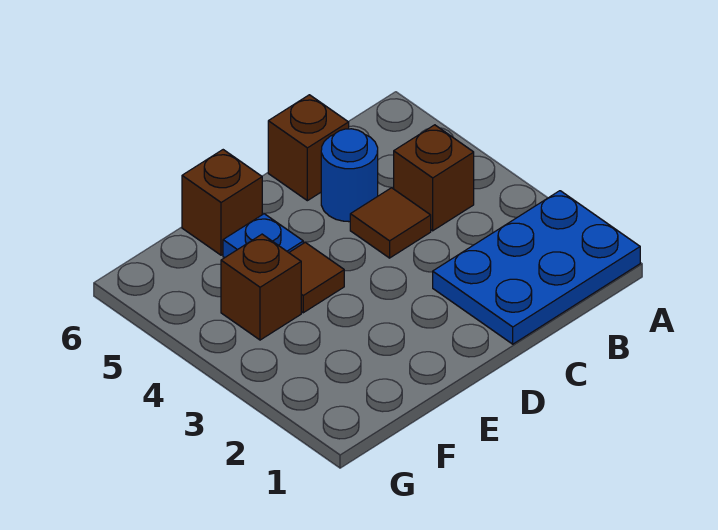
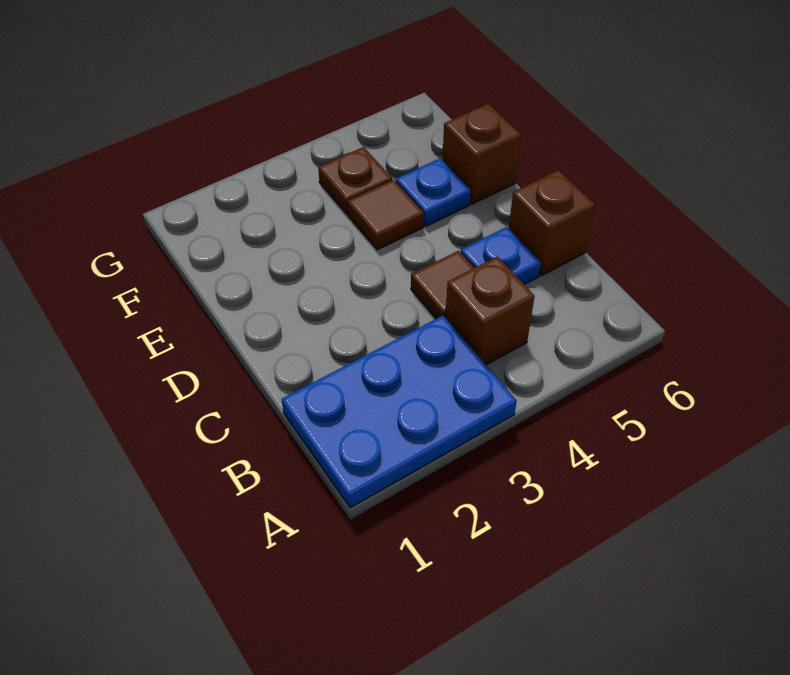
blue 2x3 plate [433,191,640,344] -> blue 2x3 plate turned to [282,316,517,508]
blue 1x1 round brick [321,129,378,222] -> blue 1x1 plate [461,227,541,285]
brown 1x1 brick [221,234,301,340] -> brown 1x1 plate [318,147,392,214]

